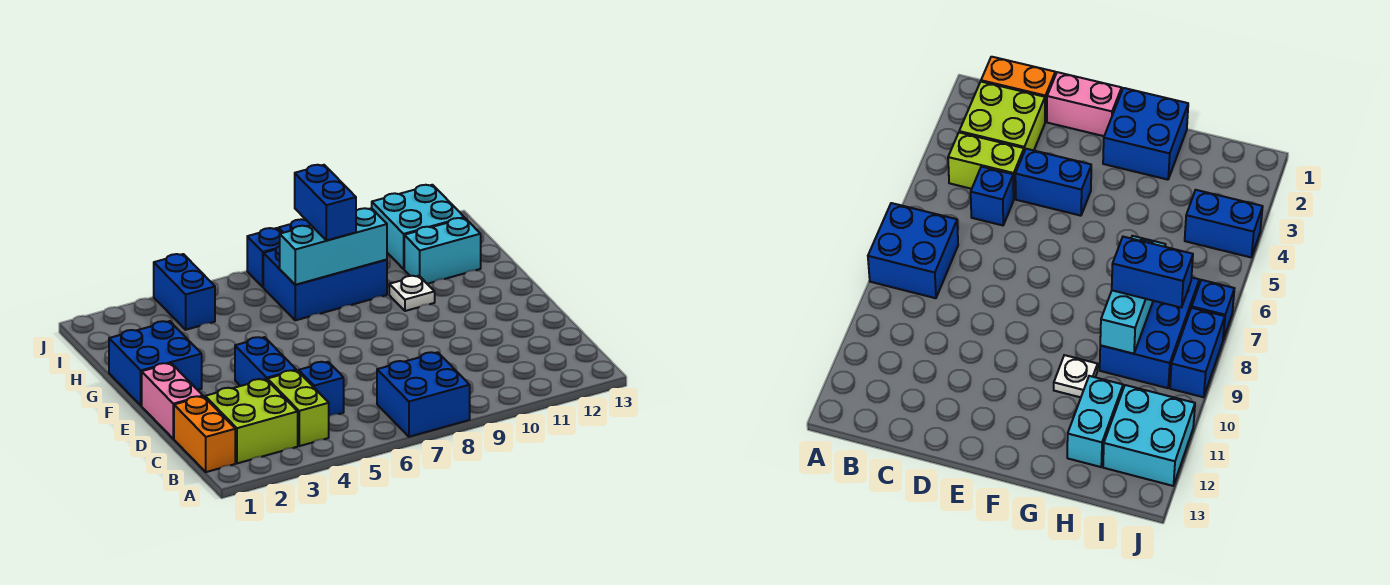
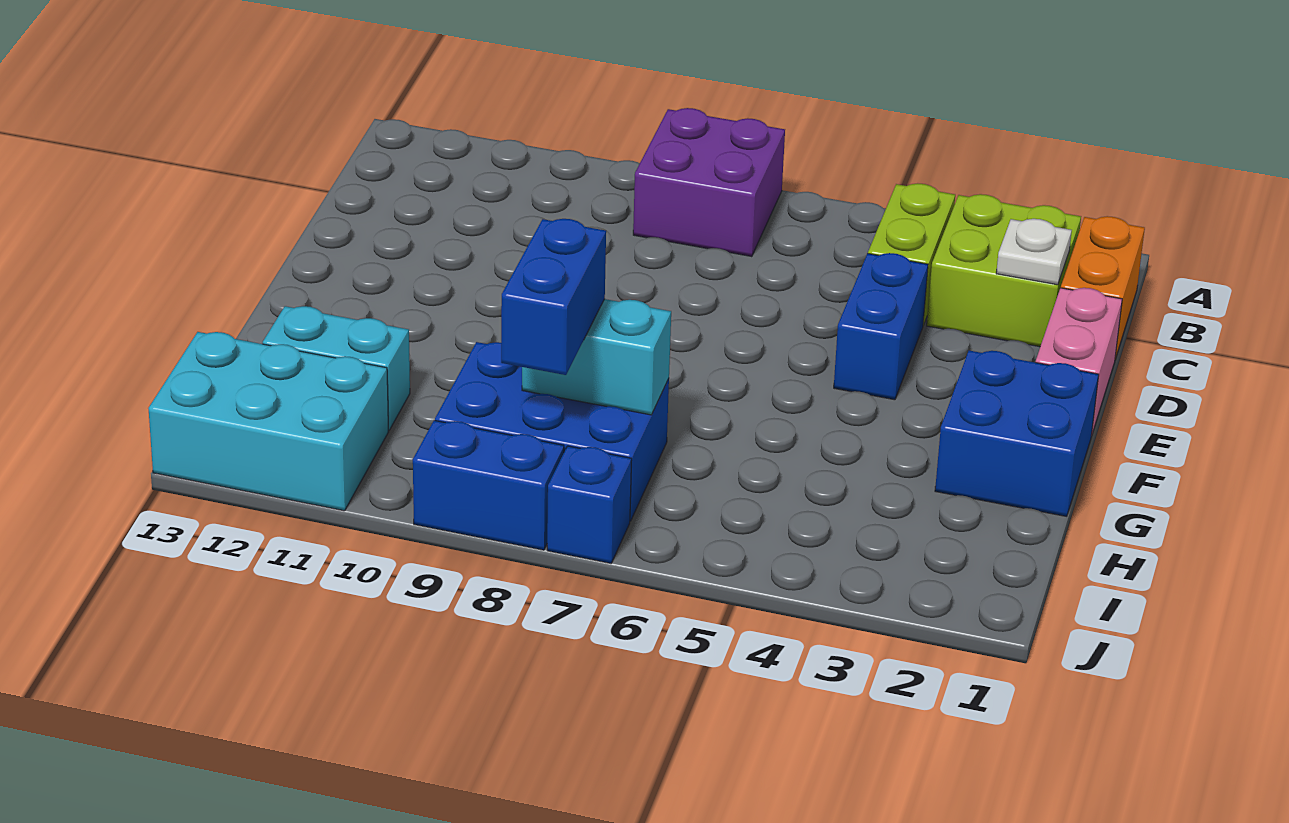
blue 2x2 brick [377,352,470,437] -> purple 2x2 brick [633,108,785,257]
blue 1x1 brick [298,362,344,416] -> none
white 1x1 plate [389,276,435,311] -> white 1x1 plate moved to [996,219,1072,285]
cyan 1x3 brick [280,208,387,285] -> cyan 1x2 brick [522,299,671,415]
blue 1x2 brick [154,254,215,330] -> none
cyan 2x2 brick [372,185,464,269] -> cyan 2x3 brick [148,332,388,511]

